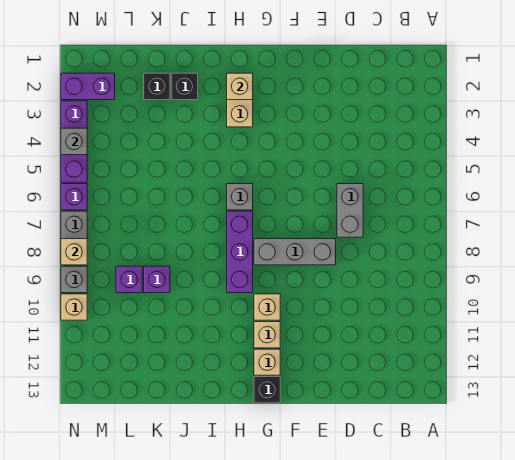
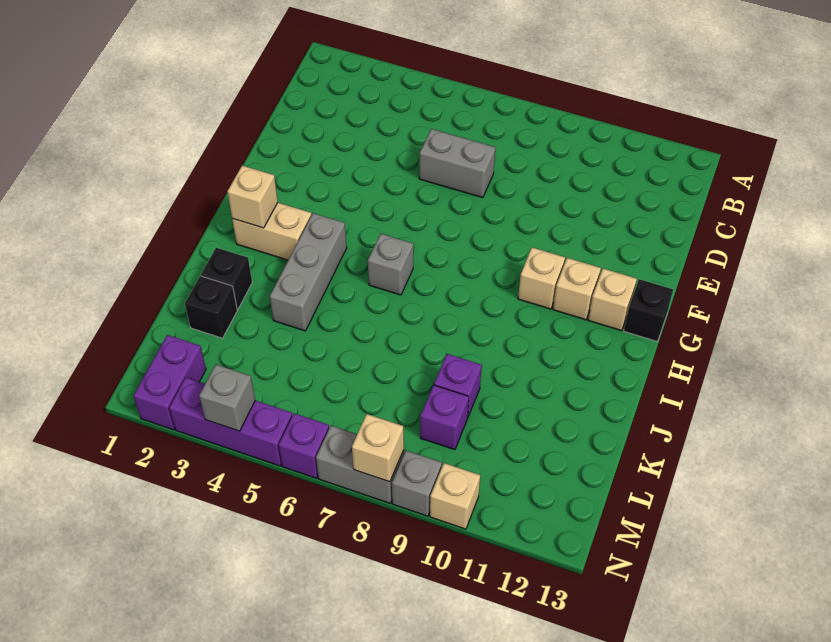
grey 1x3 brick [254,239,336,265] -> grey 1x3 brick moved to [270,213,347,331]
purple 1x3 brick [227,211,253,293] -> none

